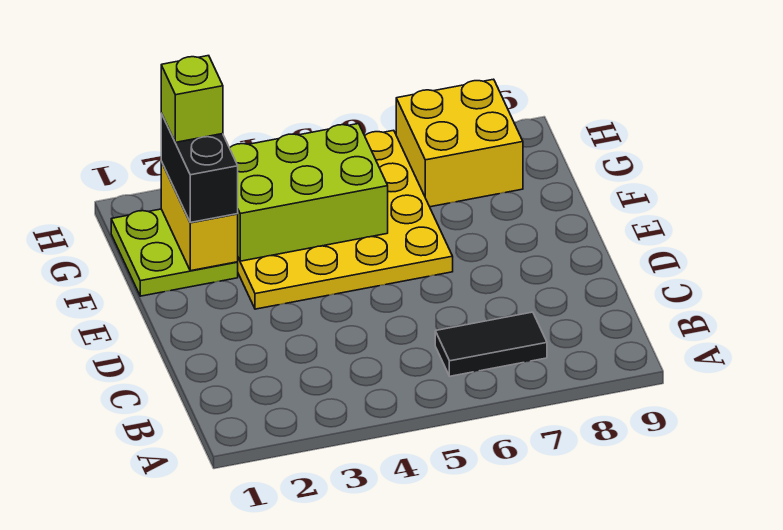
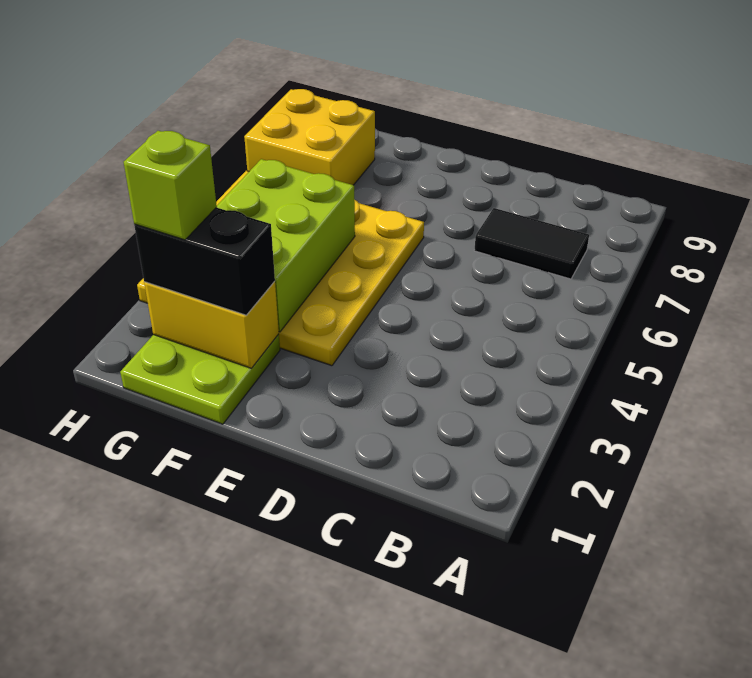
black 1x2 tile [435,312,547,376] -> black 1x2 tile turned to [474,208,589,279]

